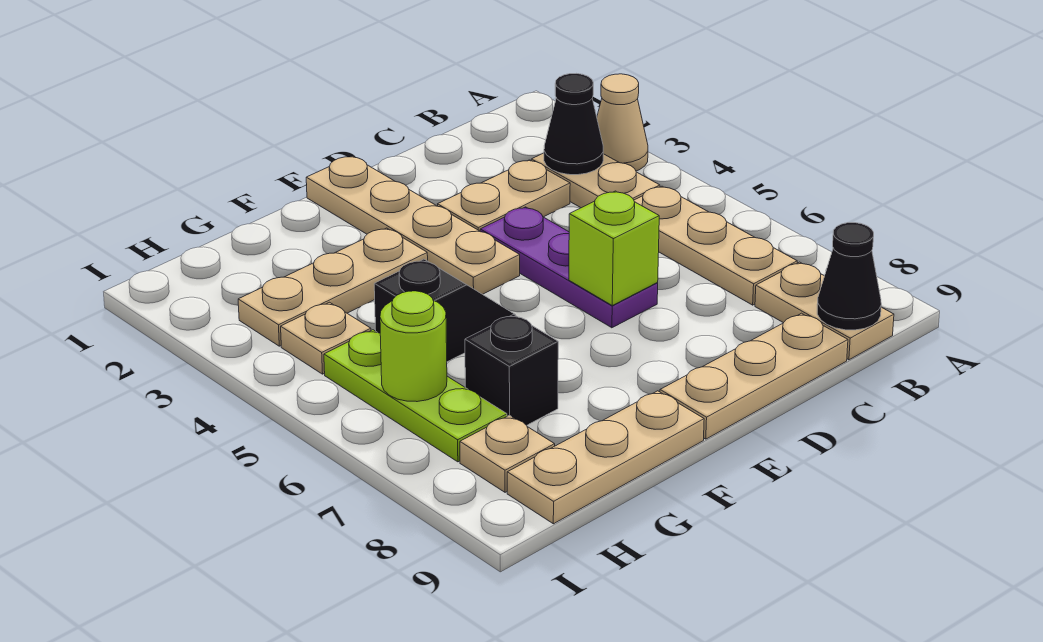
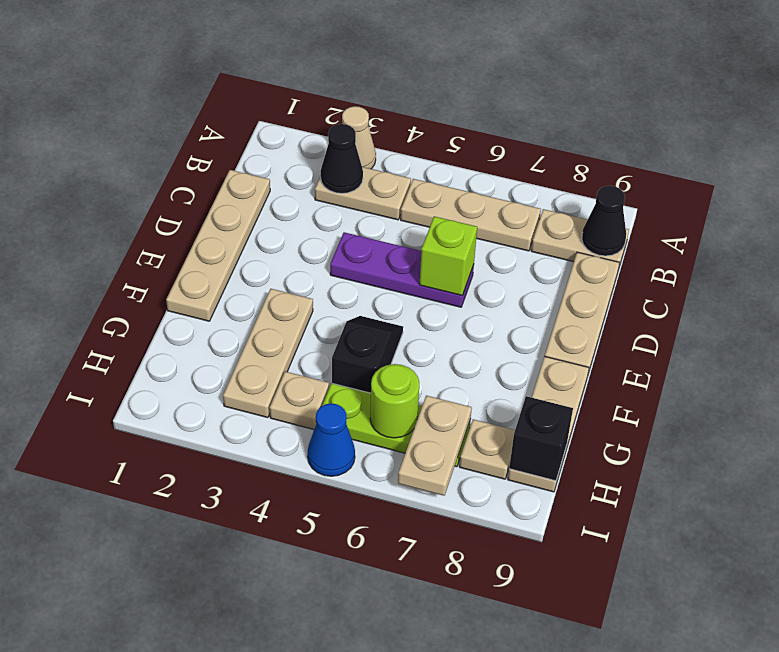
tan 1x2 plate [438,160,570,231] -> tan 1x2 plate moved to [398,396,472,496]
tan 1x4 plate [306,156,520,294] -> tan 1x4 plate turned to [166,170,270,321]
black 1x1 brick [465,315,558,425] -> black 1x1 brick moved to [509,396,573,481]
none -> blue 1x1 cone [308,403,355,476]

